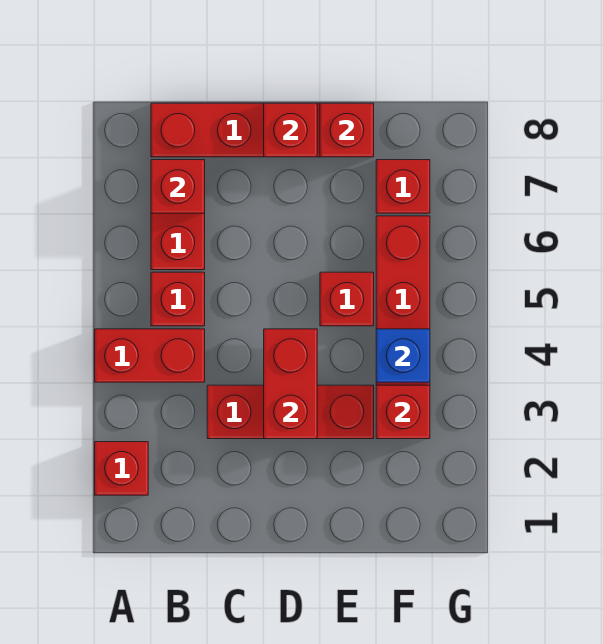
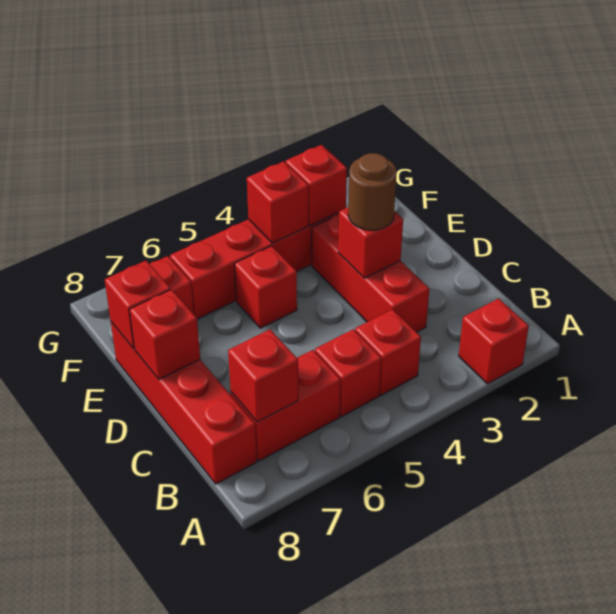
red 1x2 brick [95,329,205,382] -> red 1x1 brick [355,309,421,395]
red 1x2 brick [264,329,317,439] -> red 1x1 brick [338,207,403,278]
none -> brown 1x1 round brick [348,153,397,230]
blue 1x1 brick [376,329,430,382] -> red 1x1 brick [247,161,309,243]

